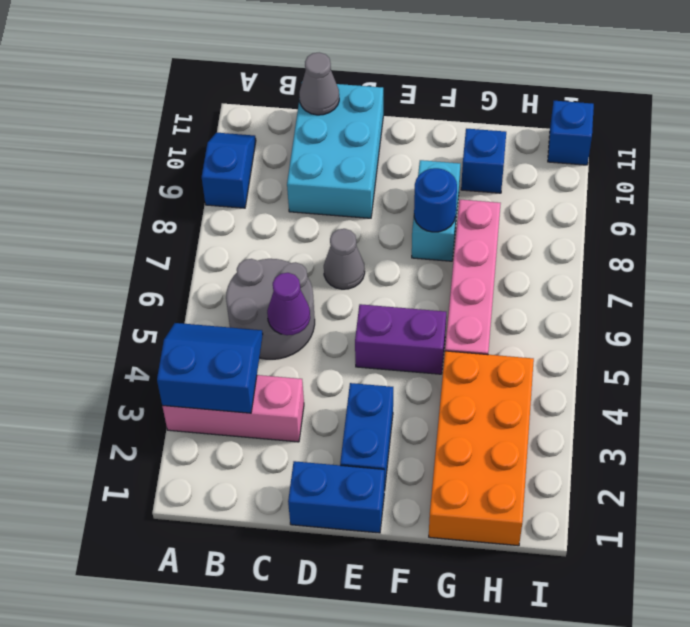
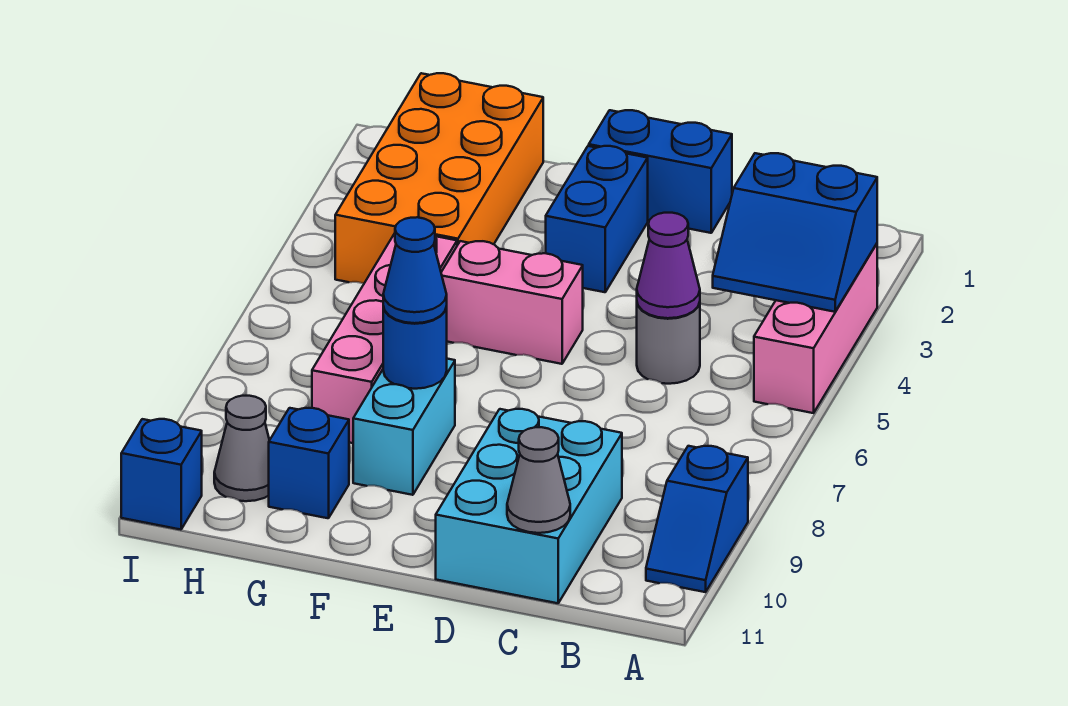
pink 1x3 brick [162,375,304,442] -> pink 1x3 brick turned to [754,244,877,413]
grey 2x2 round brick [226,259,315,359] -> grey 1x1 round brick [637,302,700,384]
grey 1x1 cone [324,229,365,289] -> grey 1x1 cone moved to [214,396,270,501]
purple 1x2 brick [355,304,446,374] -> pink 1x2 brick [441,241,583,364]
none -> blue 1x1 cone [383,217,447,323]

